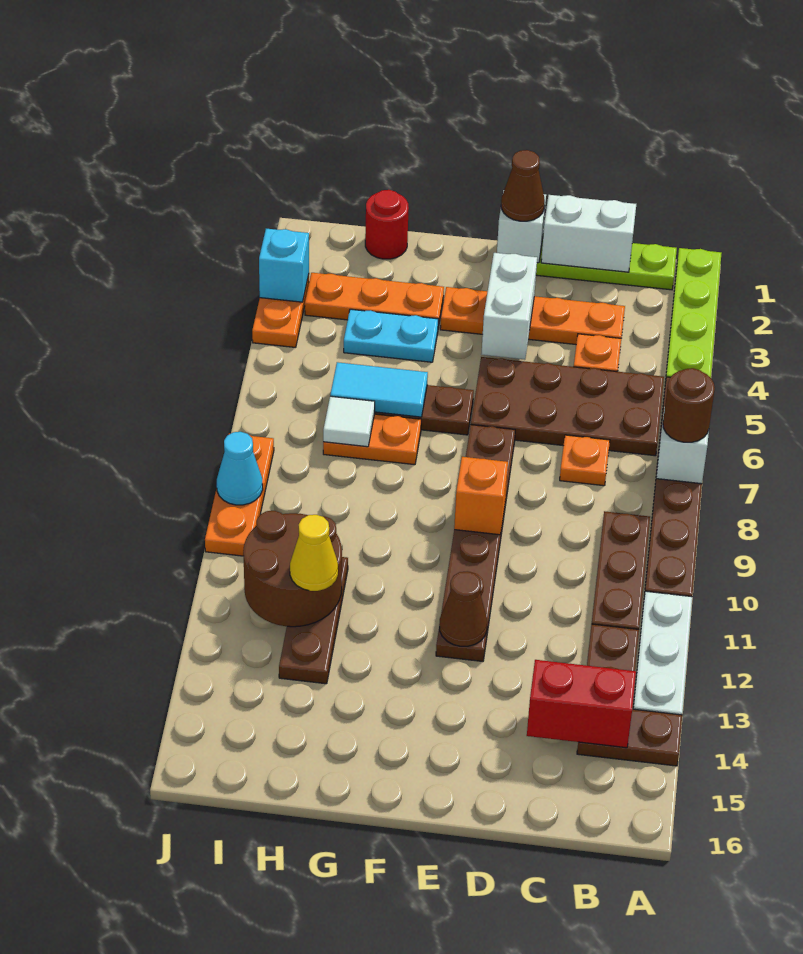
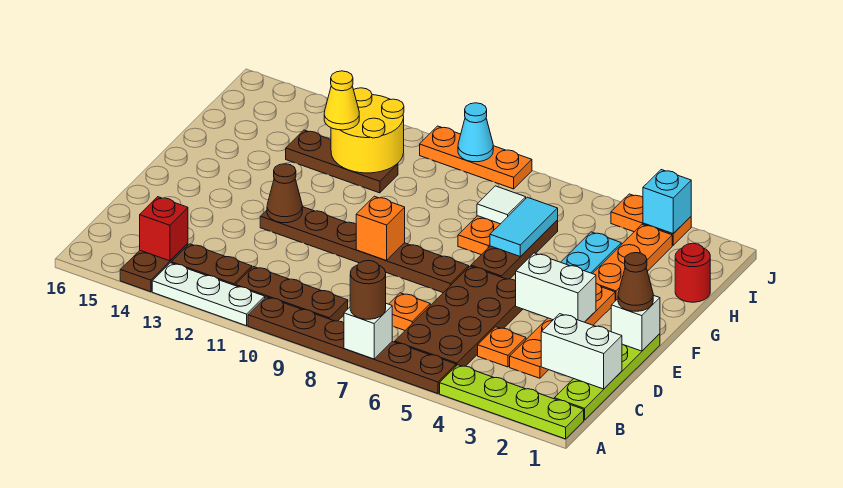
red 1x2 brick [527,660,636,748] -> red 1x1 brick [140,197,188,261]
white 1x2 brick [541,195,636,272] -> white 1x2 brick turned to [541,314,622,389]
brown 2x2 round brick [243,511,342,627] -> yellow 2x2 round brick [331,88,404,173]

